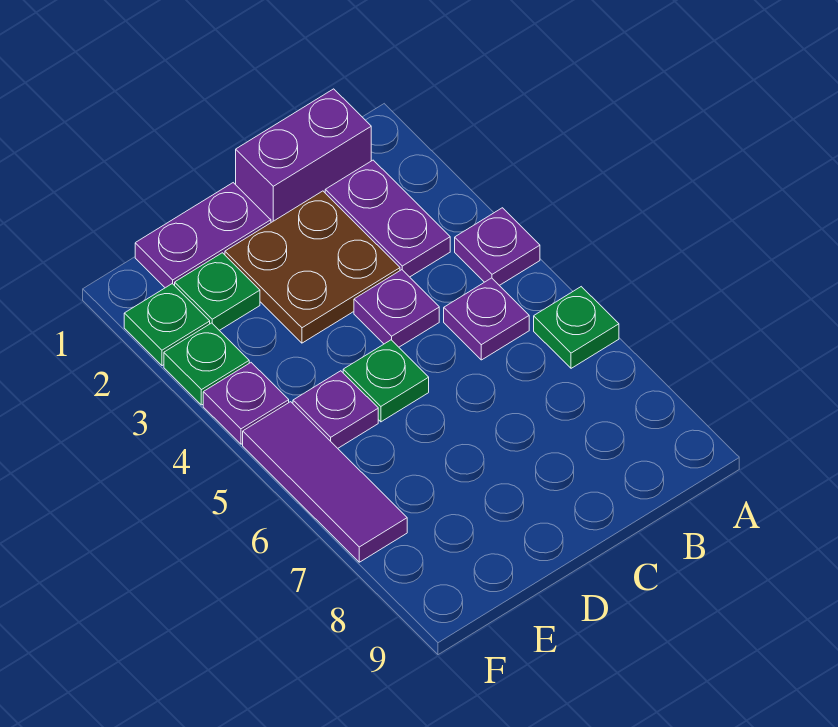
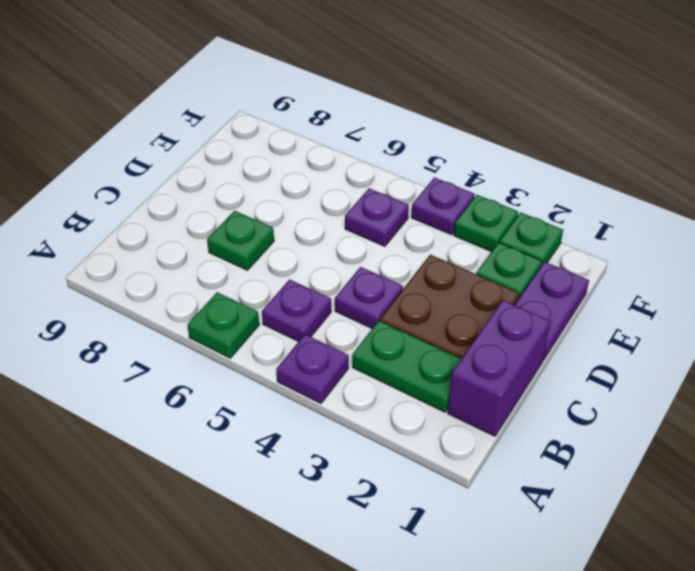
purple 1x2 plate [325,160,450,277] -> green 1x2 plate [352,321,461,412]
green 1x1 plate [343,340,429,422] -> green 1x1 plate moved to [207,211,274,270]
purple 1x3 tile [243,402,407,562] -> none

